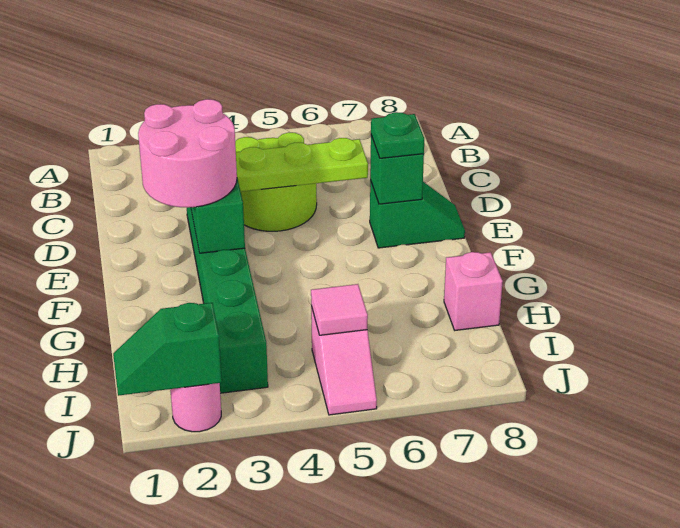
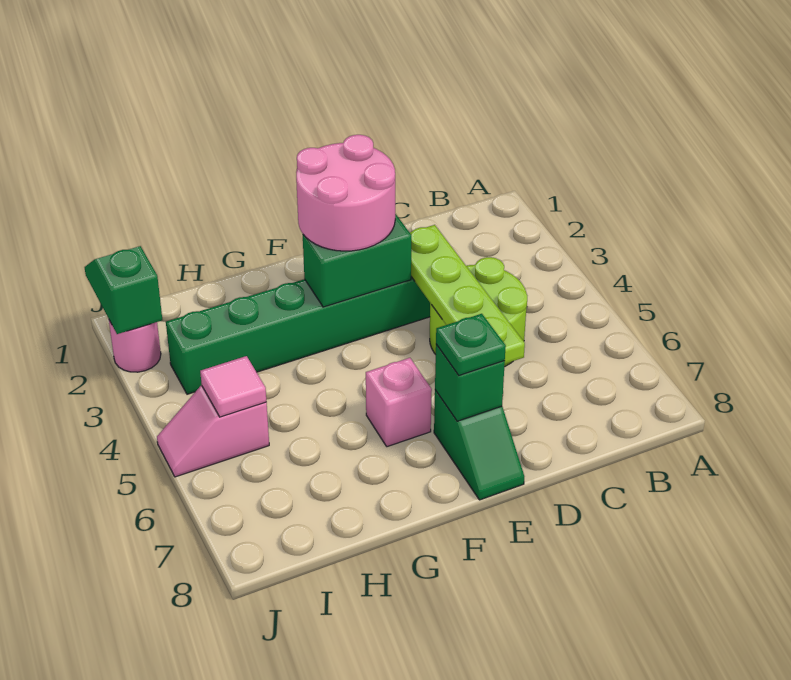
pink 1x1 brick [444,252,503,330] -> pink 1x1 brick moved to [366,358,432,447]

